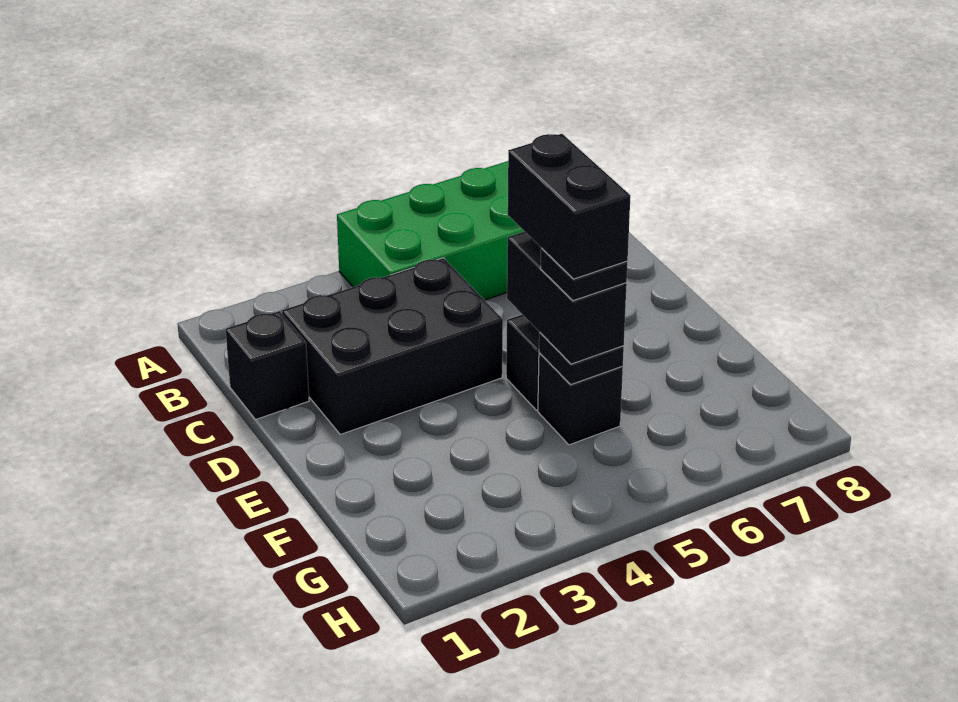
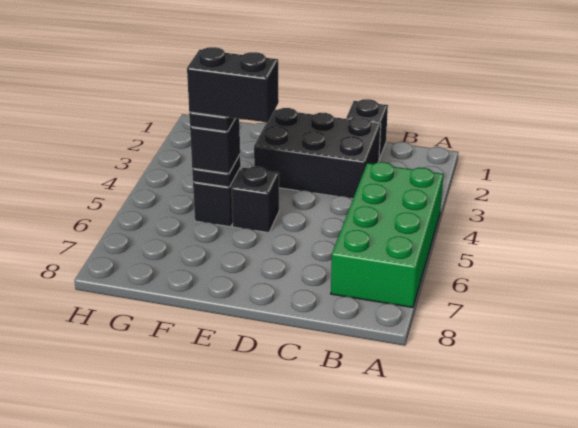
black 2x3 brick [282,258,503,434] -> black 2x3 brick turned to [254,108,381,199]
black 1x2 brick [507,232,627,364] -> black 1x1 brick [190,118,240,173]

